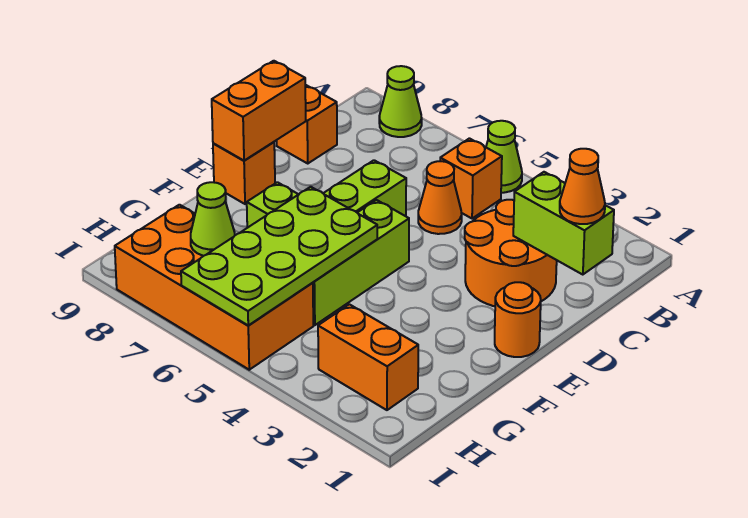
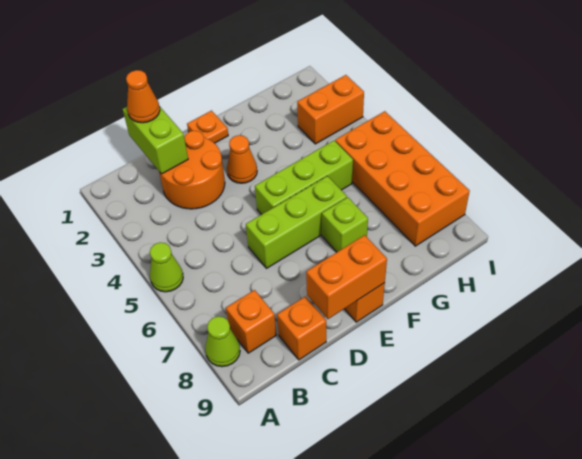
orange 1x1 brick [440,138,502,218] -> orange 1x1 brick moved to [226,290,276,353]
orange 1x1 cone [418,161,462,234] -> orange 1x1 cone moved to [227,135,257,183]
orange 1x1 round brick [495,282,541,357] -> orange 1x1 plate [187,111,228,143]
lime 2x4 plate [181,187,377,326] -> none
orange 1x2 brick [318,304,418,410] -> orange 1x2 brick turned to [297,75,364,144]
lime 1x1 cone [191,182,235,256] -> none

